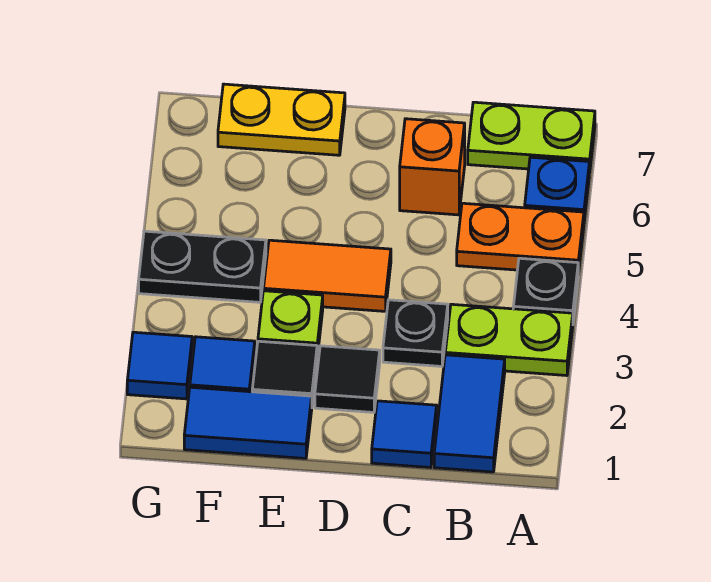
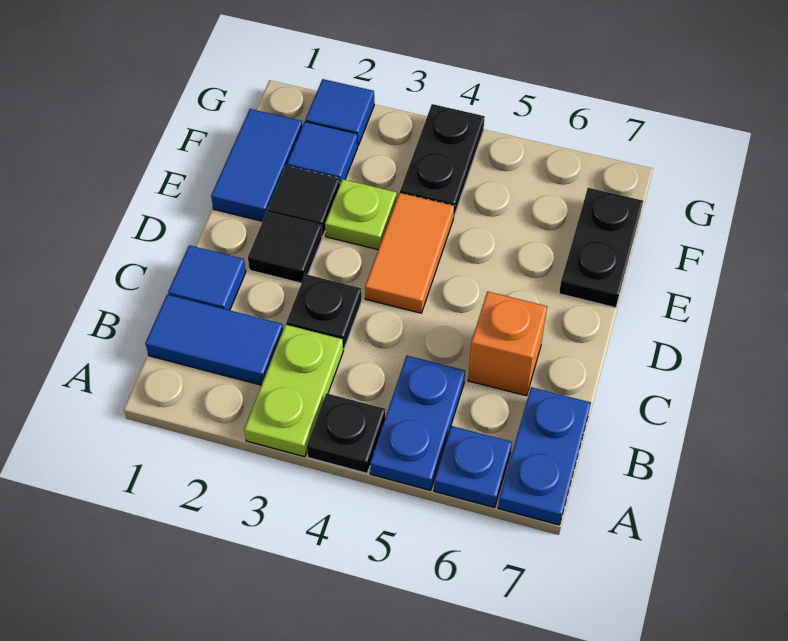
orange 1x2 plate [457,203,584,274] -> blue 1x2 plate [370,356,465,490]
lime 1x2 plate [468,102,595,173] -> blue 1x2 plate [498,387,591,525]
yellow 1x2 plate [218,84,345,155] -> black 1x2 plate [559,188,643,308]

